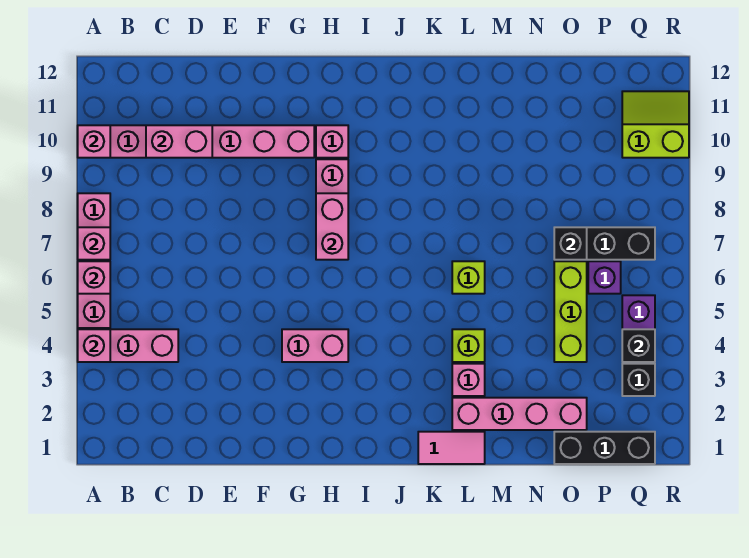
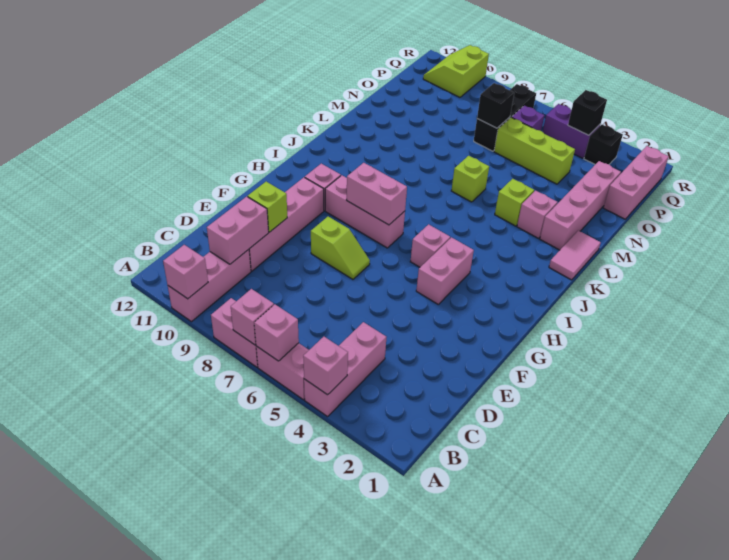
none -> lime 1x1 brick [248,182,287,232]
none -> lime 1x2 slope [311,217,370,279]
none -> pink 1x1 brick [410,224,450,267]
black 1x3 brick [554,432,655,464] -> pink 1x3 brick [603,146,669,219]

